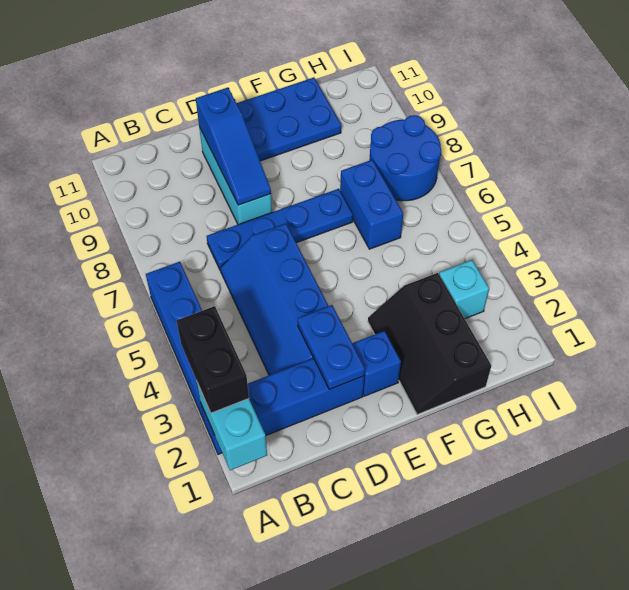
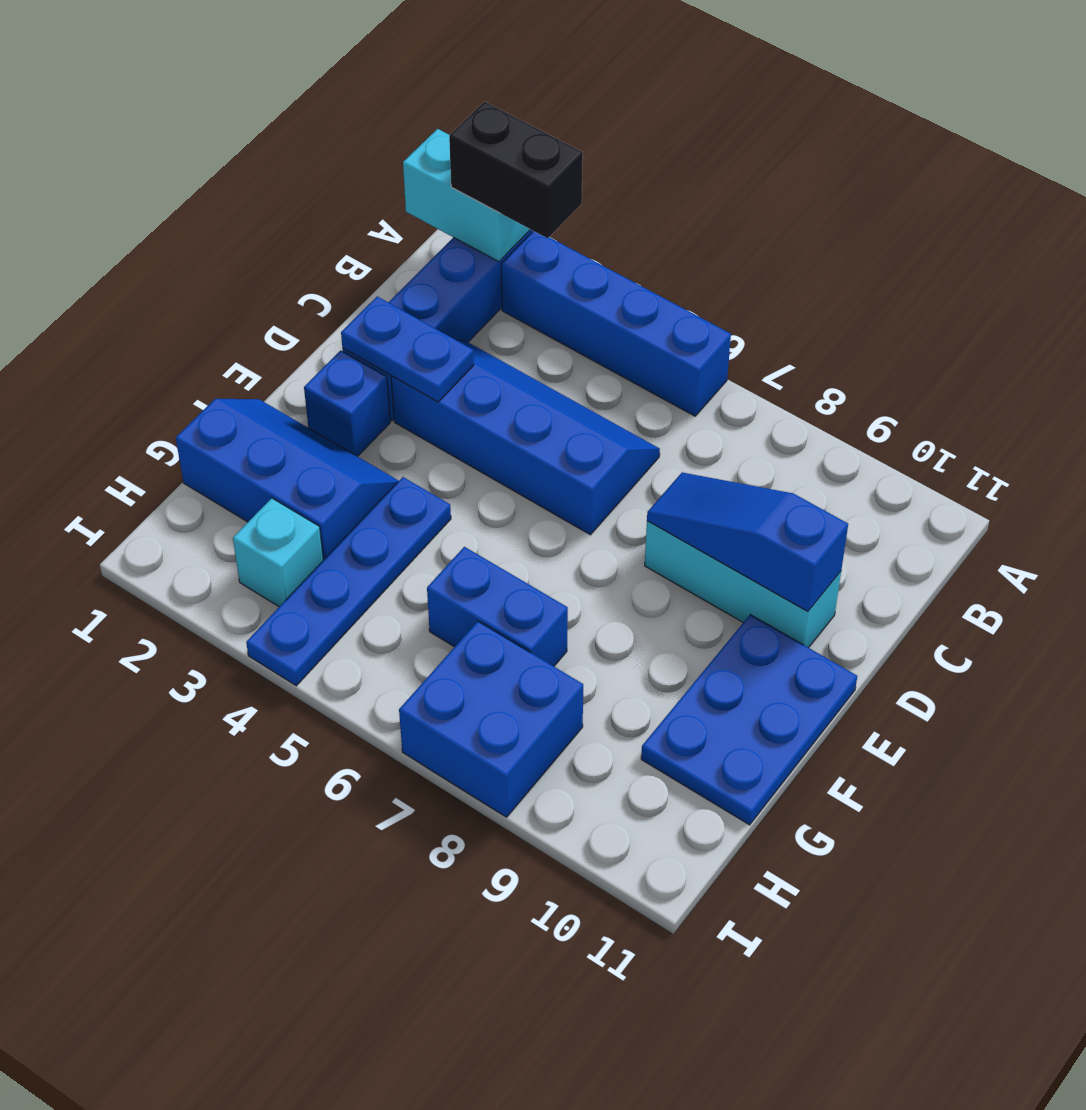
blue 1x4 plate [207,189,353,269] -> blue 1x4 plate moved to [246,477,451,686]
black 2x3 slope [368,273,491,415] -> blue 2x3 slope [176,399,399,560]
blue 2x2 round brick [369,115,441,201] -> blue 2x2 brick [399,621,583,817]

